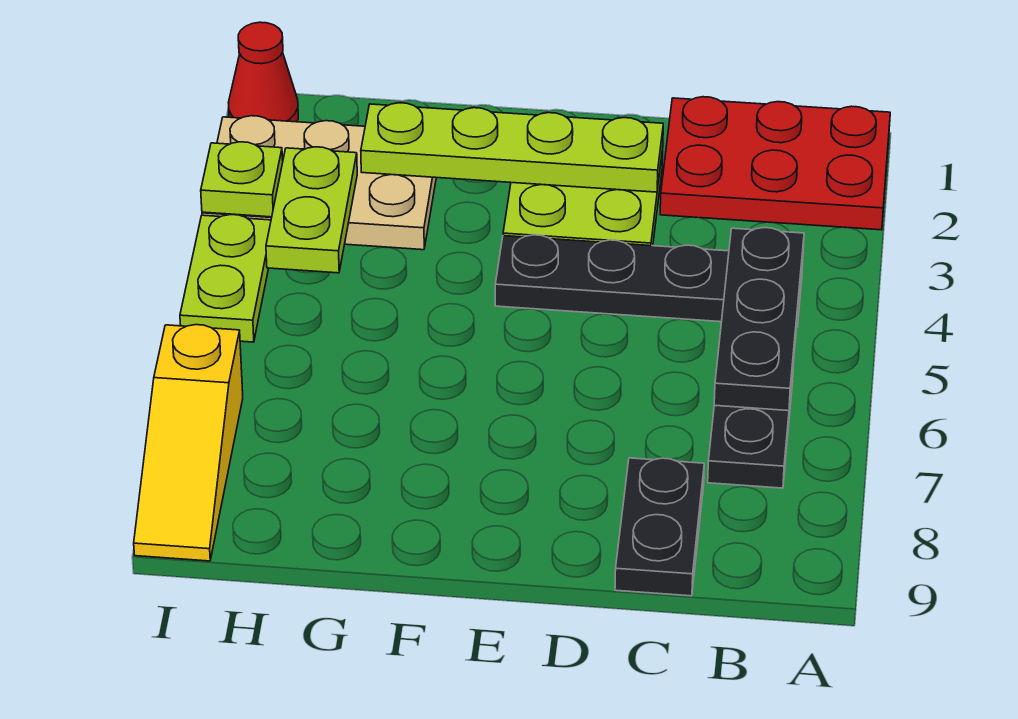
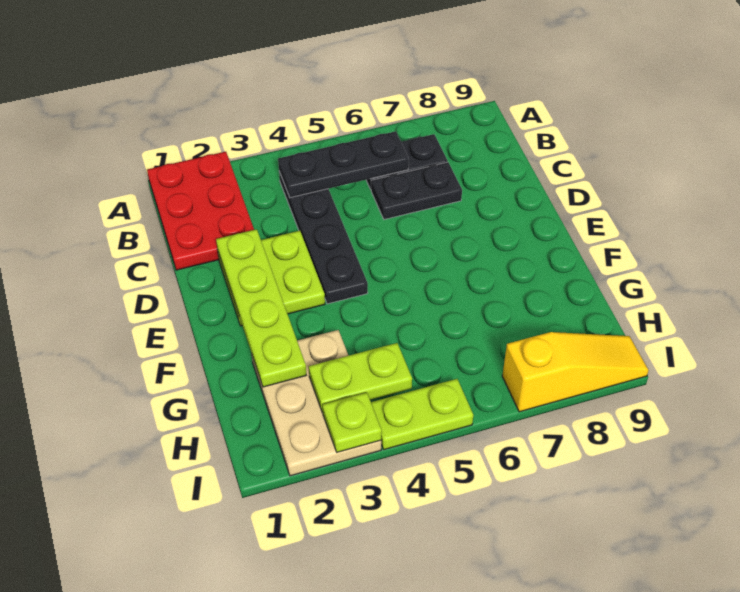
black 1x2 plate [615,458,704,596] -> black 1x2 plate moved to [371,162,462,219]
red 1x1 cone [228,22,298,122] -> none

